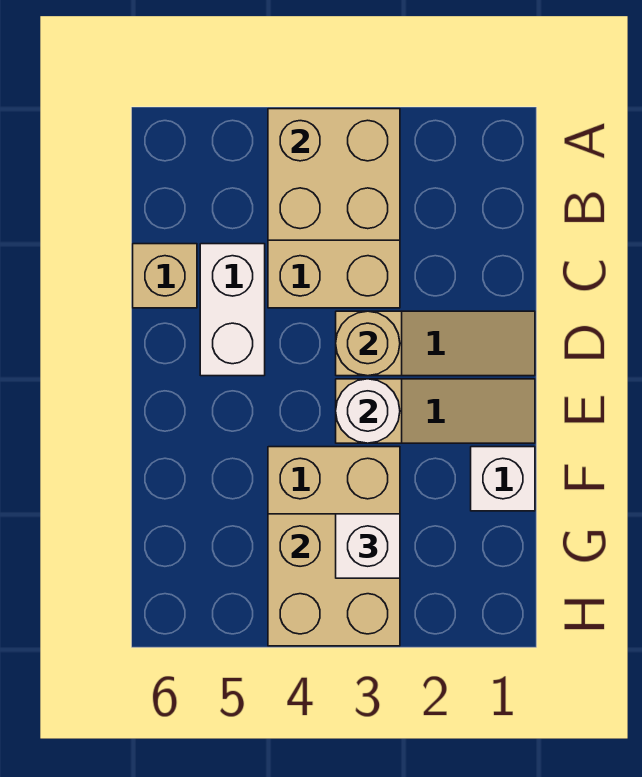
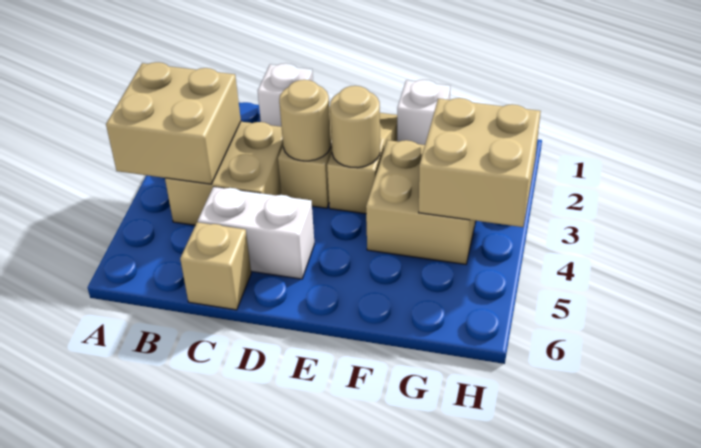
white 1x1 round brick [336,379,400,443] -> tan 1x1 round brick [330,86,380,168]
white 1x1 brick [336,514,400,578] -> white 1x1 brick moved to [258,63,313,127]

